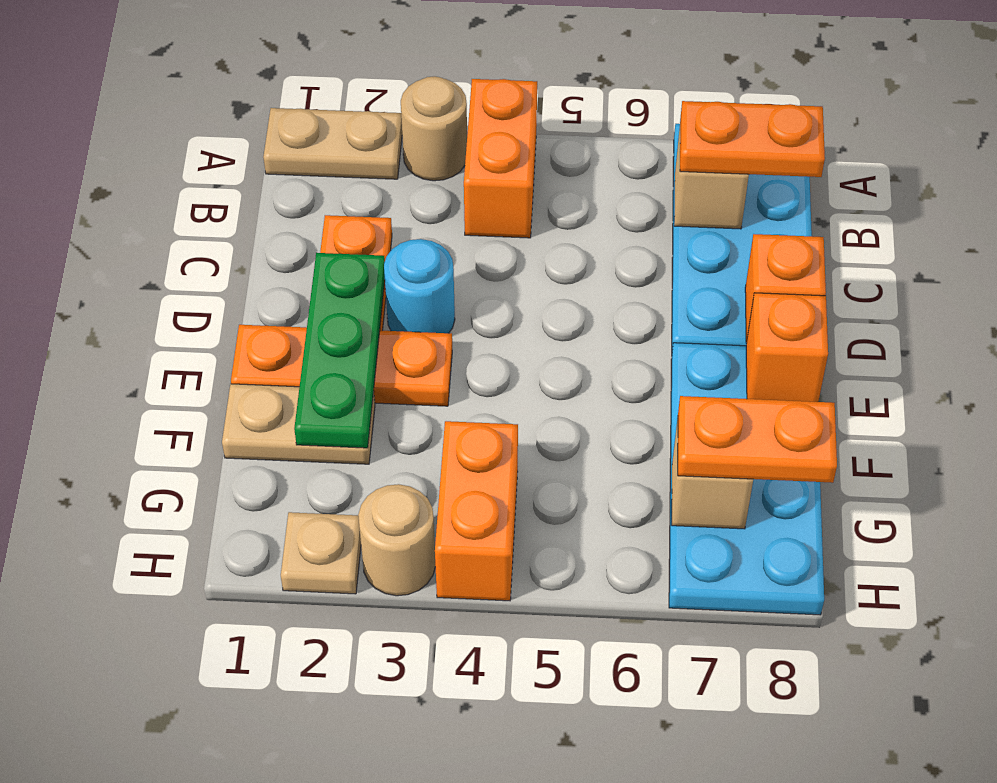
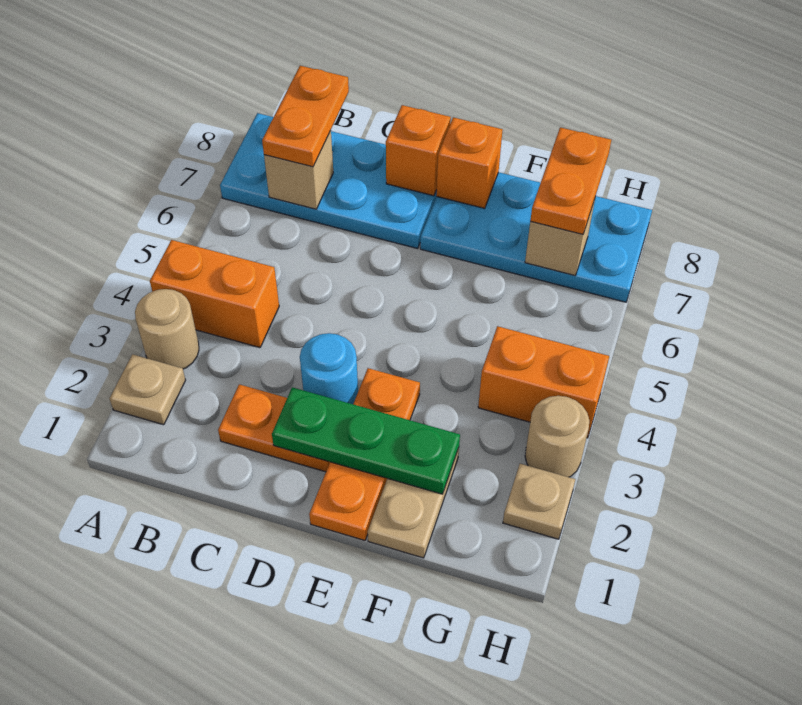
tan 1x2 plate [263,108,402,179] -> tan 1x1 plate [109,354,186,425]

